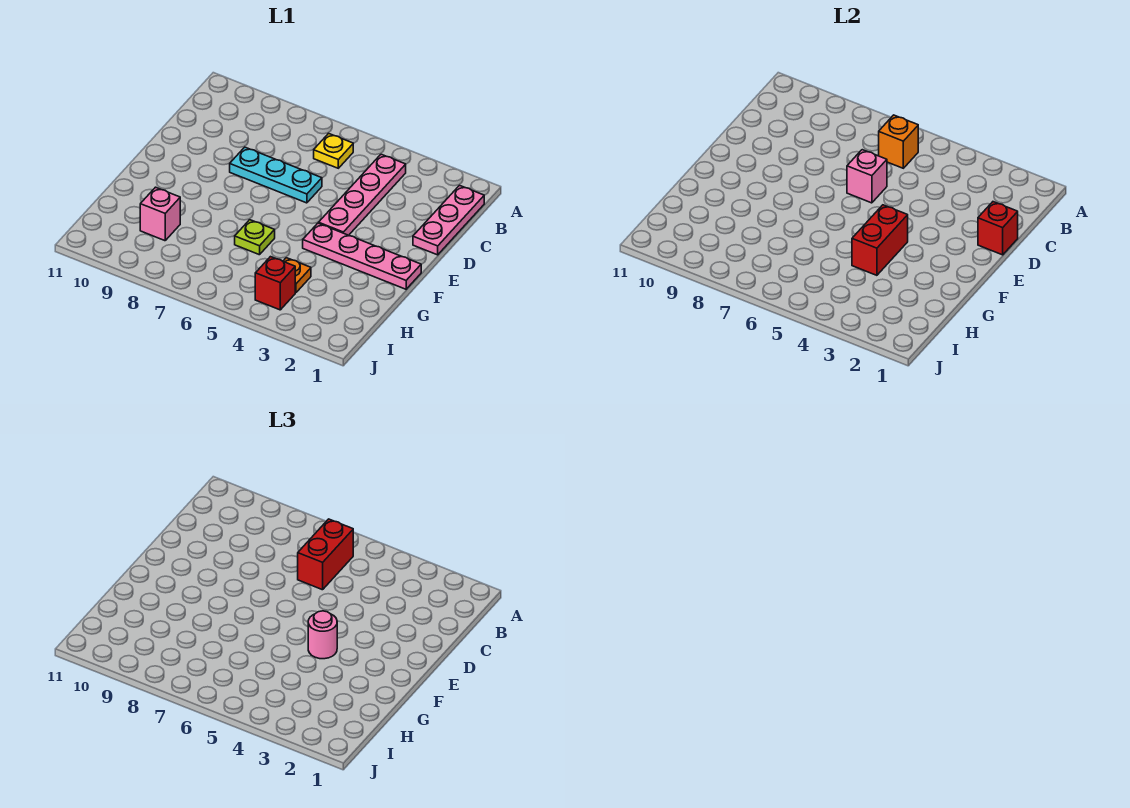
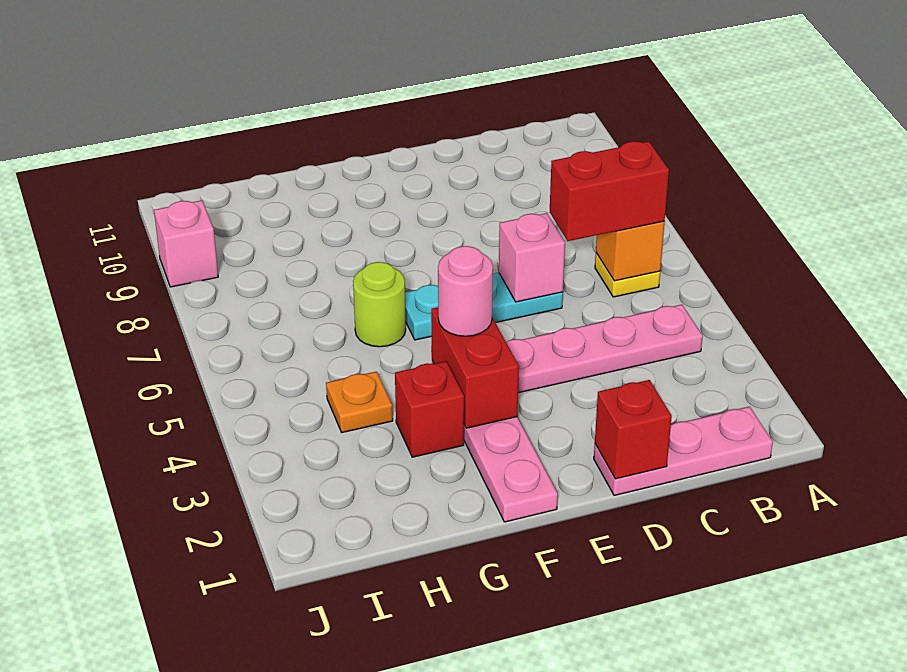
cyan 1x3 plate [230,147,322,203] -> cyan 1x3 plate turned to [405,273,563,340]
red 1x2 brick [852,205,908,275] -> red 1x2 brick turned to [431,307,519,428]
lime 1x1 plate [235,220,275,255] -> lime 1x1 round brick [353,262,406,347]
pink 1x1 brick [140,187,180,241] -> pink 1x1 brick moved to [154,201,218,287]
red 1x1 brick [255,257,295,310] -> red 1x1 brick moved to [395,361,464,457]

